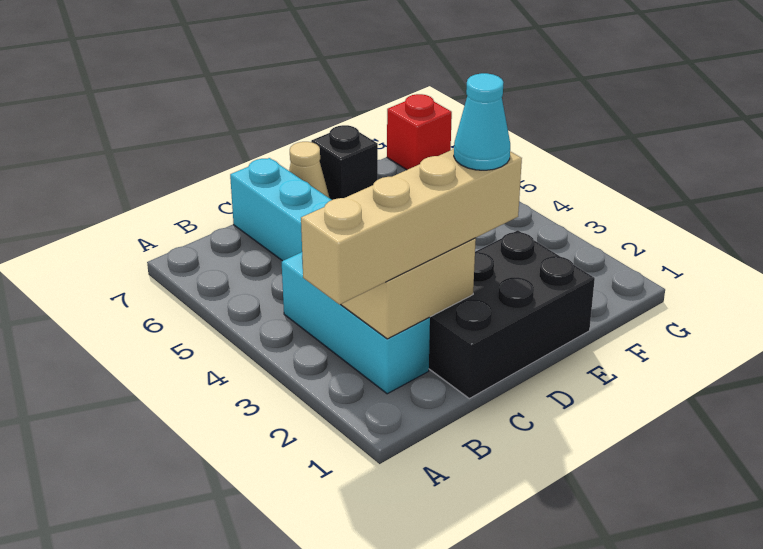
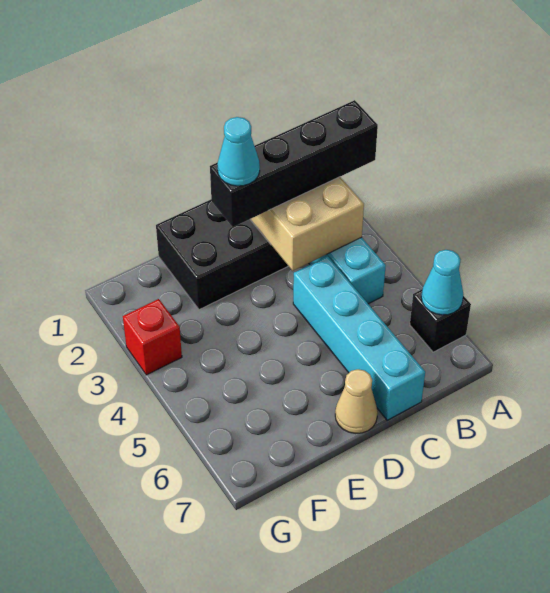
tan 1x4 brick [301,149,522,305] -> black 1x4 brick [210,100,378,227]
none -> cyan 1x1 cone [421,250,464,315]
black 1x1 brick [311,125,378,200] -> black 1x1 brick moved to [410,289,471,352]
red 1x1 brick [387,94,452,170] -> red 1x1 brick moved to [123,299,182,375]

